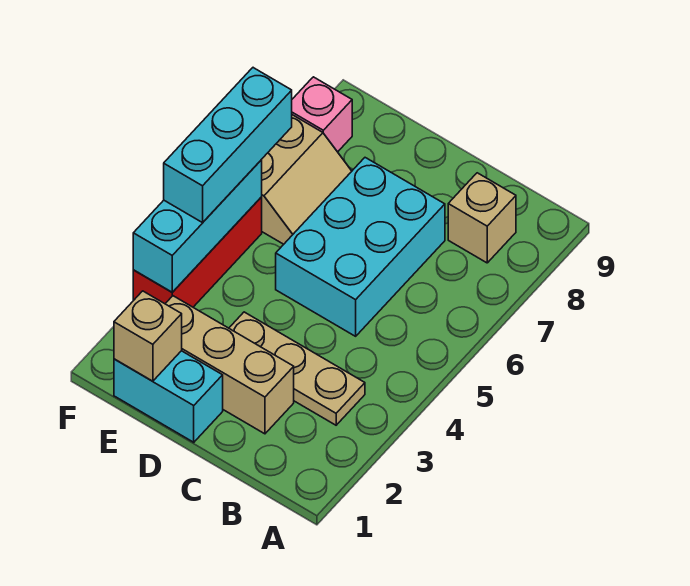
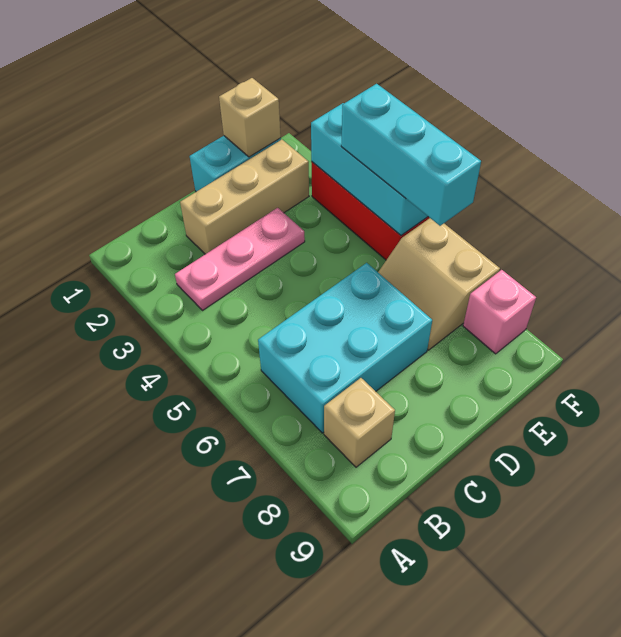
tan 1x3 plate [229,312,365,425] -> pink 1x3 plate [175,208,305,310]
cyan 2x3 brick [276,158,445,336] -> cyan 2x3 brick turned to [258,263,432,433]

